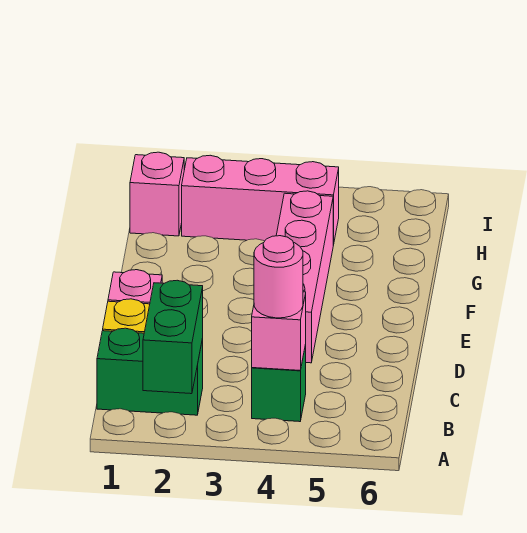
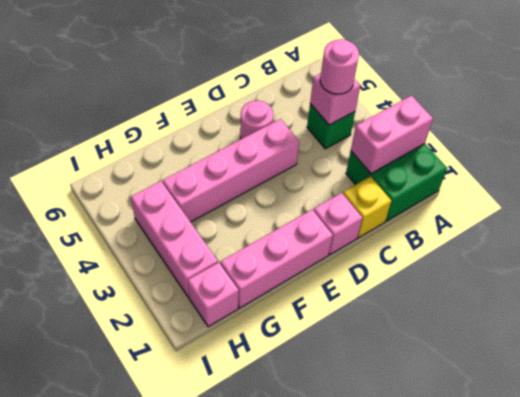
green 1x2 brick [143,280,203,394] -> pink 1x2 brick [351,96,433,174]
green 1x2 brick [97,328,203,415] -> green 2x2 brick [346,144,447,221]
none -> pink 1x1 round brick [240,101,273,139]
none -> pink 1x3 brick [221,209,333,308]

